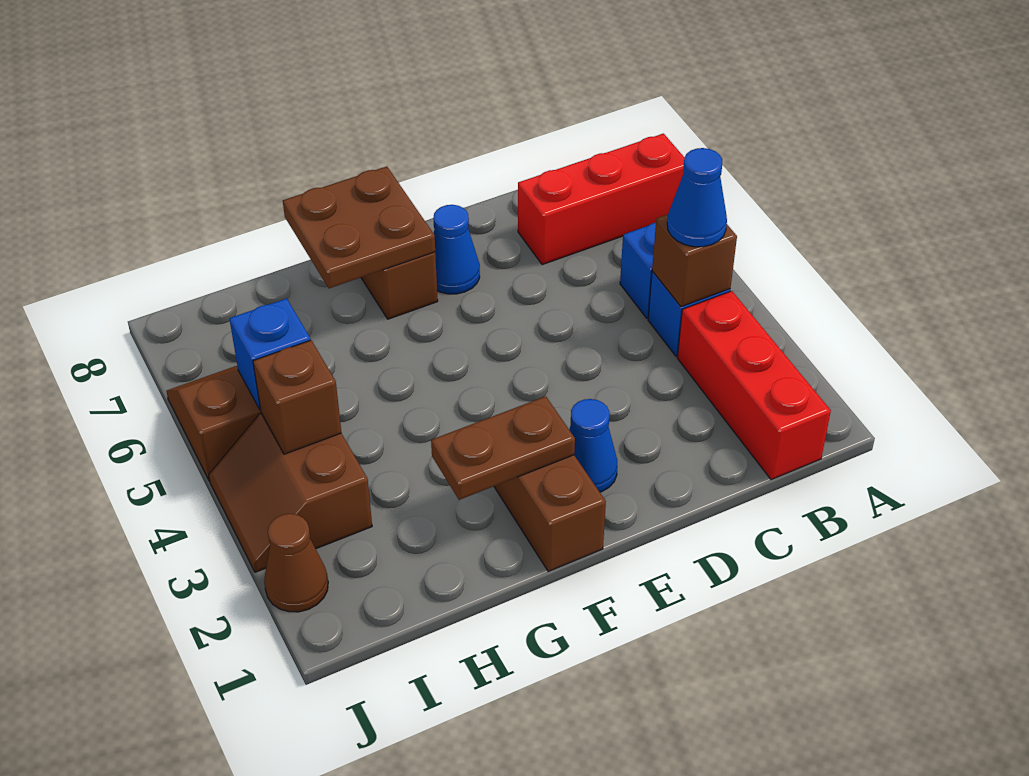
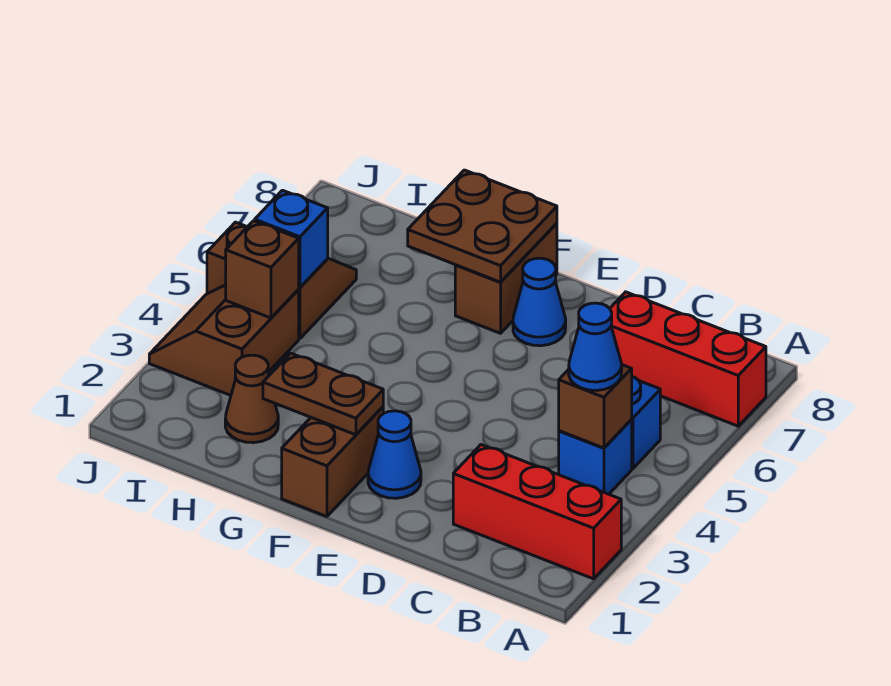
red 1x3 brick [677,291,831,480] -> red 1x3 brick turned to [453,445,621,579]
brown 1x1 cone [264,514,328,612] -> brown 1x1 cone moved to [225,355,278,443]

